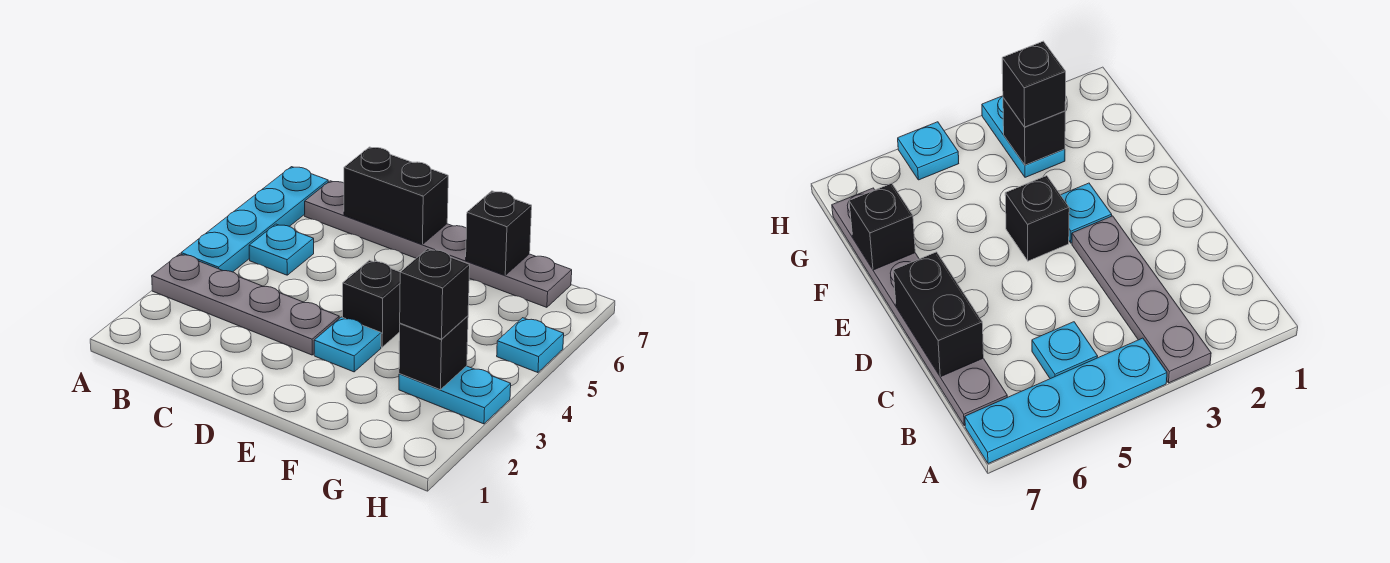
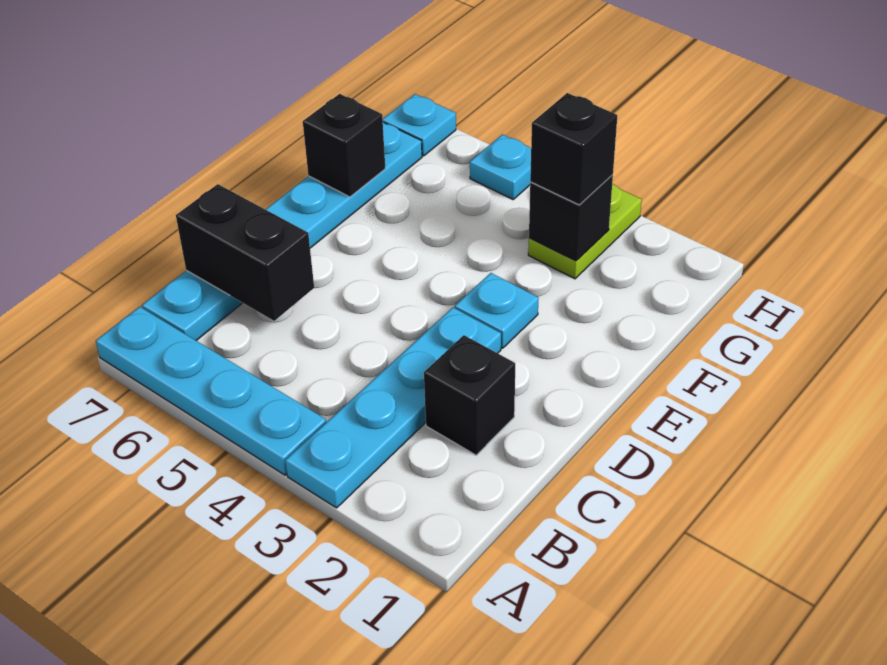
grey 1x4 plate [152,254,339,355] -> cyan 1x4 plate [285,308,501,508]
cyan 1x1 plate [249,224,314,275] -> cyan 1x1 plate moved to [383,94,456,156]
grey 1x6 plate [305,181,572,307] -> cyan 1x6 plate [142,122,422,340]
black 1x2 brick [344,147,448,245] -> black 1x2 brick turned to [176,184,314,321]
black 1x1 brick [343,260,400,347] -> black 1x1 brick moved to [424,335,515,455]
cyan 1x2 plate [399,366,511,424] -> lime 1x2 plate [528,184,642,279]

